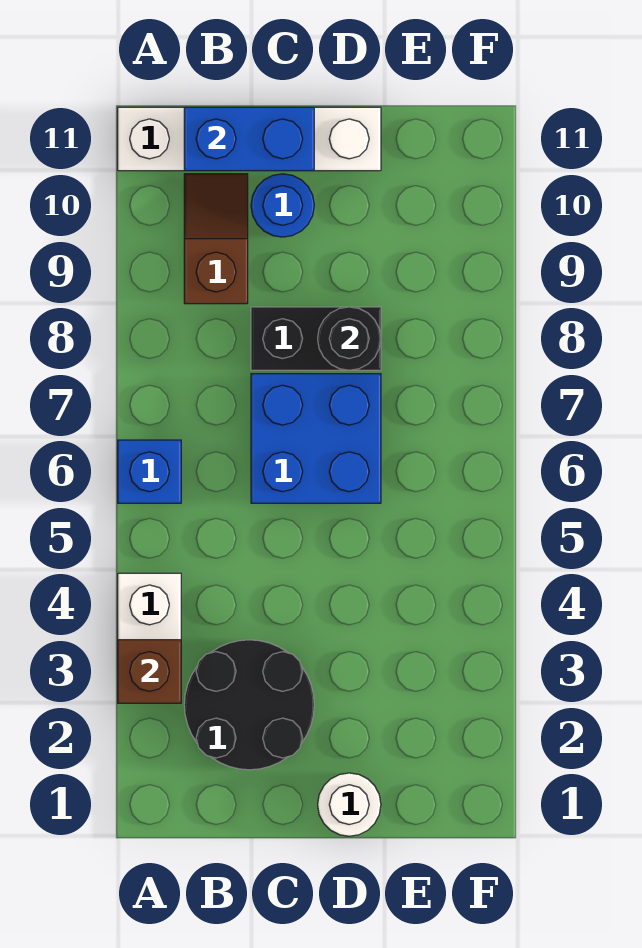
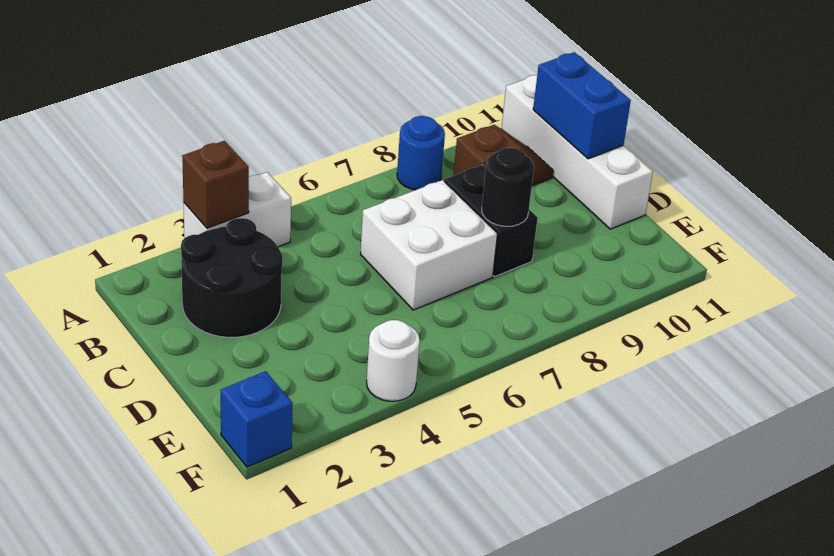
blue 1x1 brick [118,440,181,503] -> blue 1x1 brick moved to [221,371,293,467]
blue 2x2 brick [251,374,381,503] -> white 2x2 brick [360,180,497,310]
blue 1x1 round brick [251,174,314,237] -> blue 1x1 round brick moved to [397,116,445,190]
white 1x1 round brick [318,773,381,836] -> white 1x1 round brick moved to [367,320,420,401]

